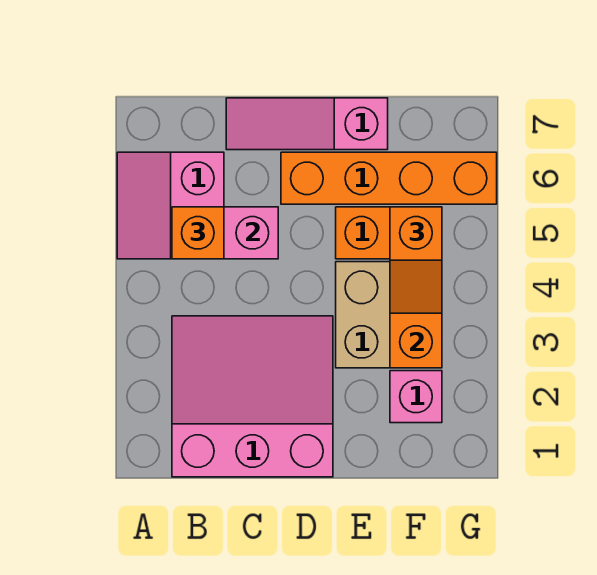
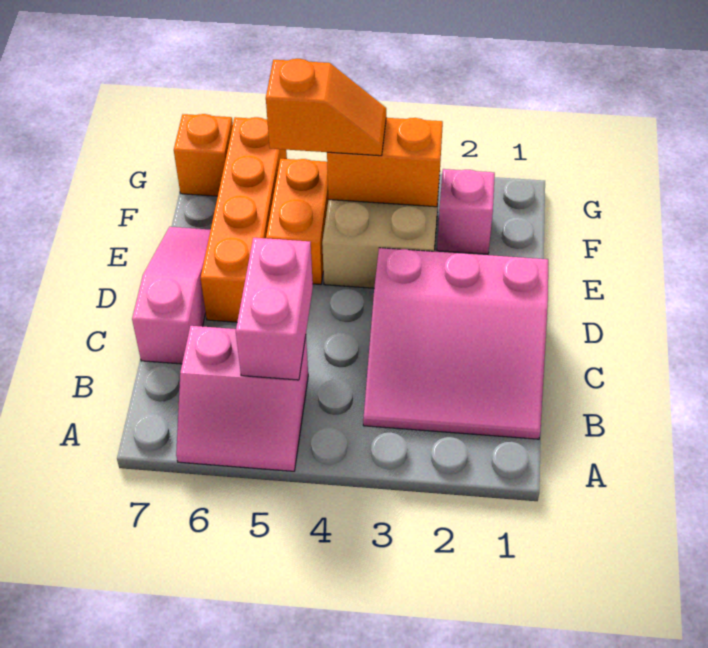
pink 3x3 slope [172,316,333,477] -> pink 3x3 slope turned to [363,248,548,439]
orange 1x1 brick [172,207,224,259] -> orange 1x1 brick moved to [174,114,233,196]
pink 1x3 slope [226,98,388,150] -> pink 1x3 slope turned to [132,227,210,364]

